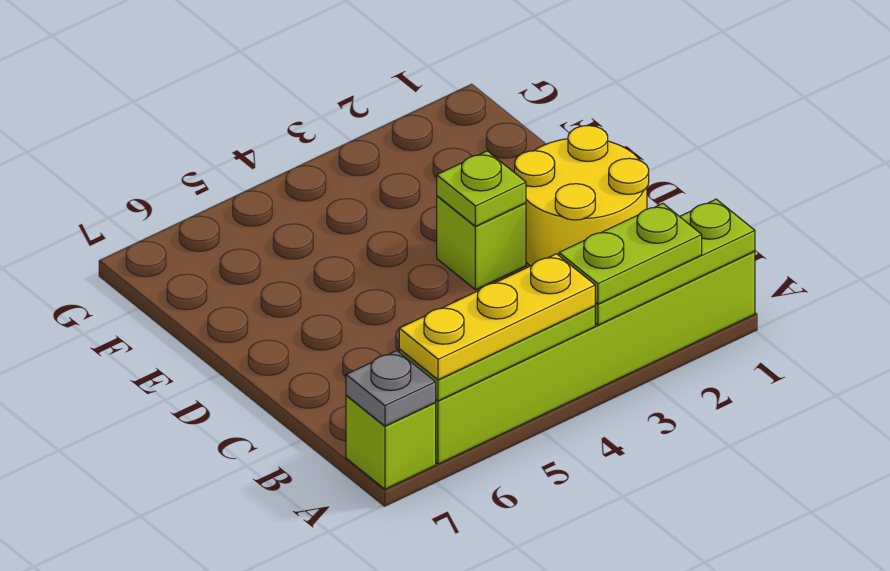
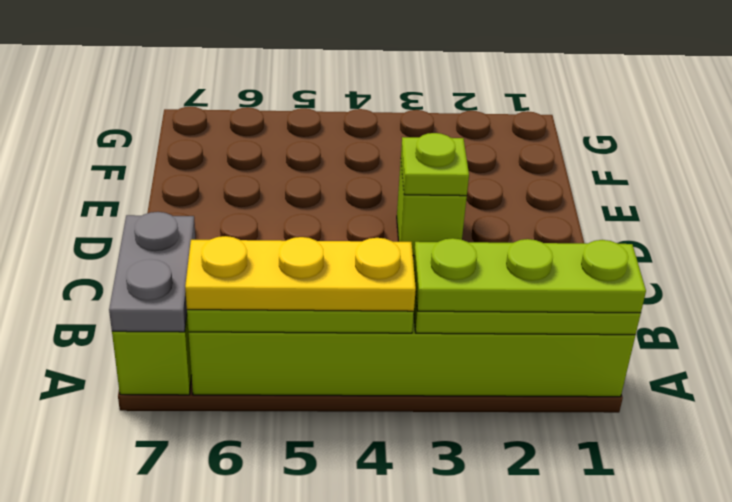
lime 1x2 plate [559,203,702,304] -> lime 1x3 plate [413,238,646,313]
grey 1x1 plate [346,351,436,426] -> grey 1x2 plate [109,212,195,332]
yellow 2x2 round brick [515,126,649,266] -> none

